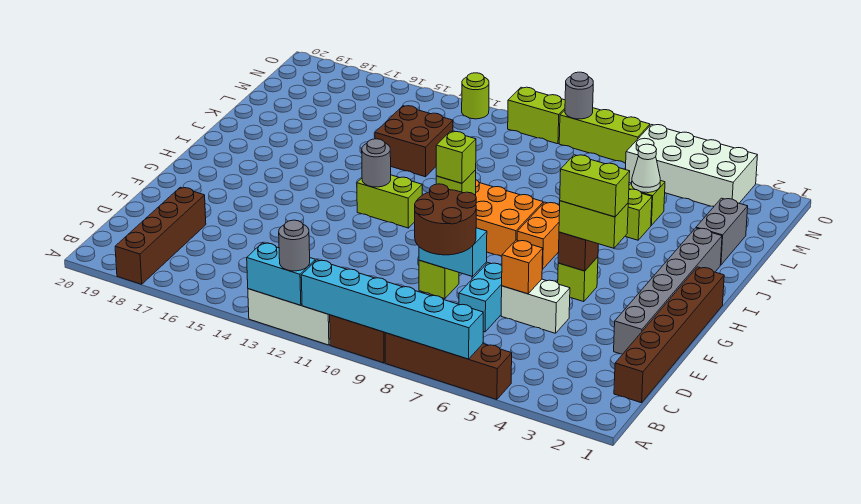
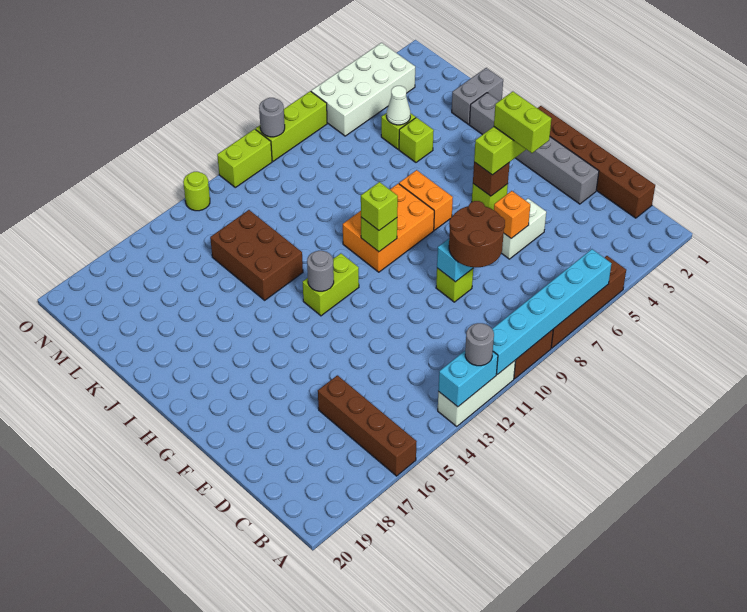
brown 1x4 brick [115,187,206,284] -> brown 1x4 brick moved to [318,375,417,476]
cyan 1x2 brick [459,263,502,332] -> none
lime 1x2 brick [560,155,630,217] -> lime 1x2 brick turned to [494,92,552,153]
grey 1x2 brick [696,198,748,265] -> grey 1x2 brick turned to [452,68,503,124]
brown 2x2 brick [375,106,453,177] -> brown 2x3 brick [210,210,303,300]

